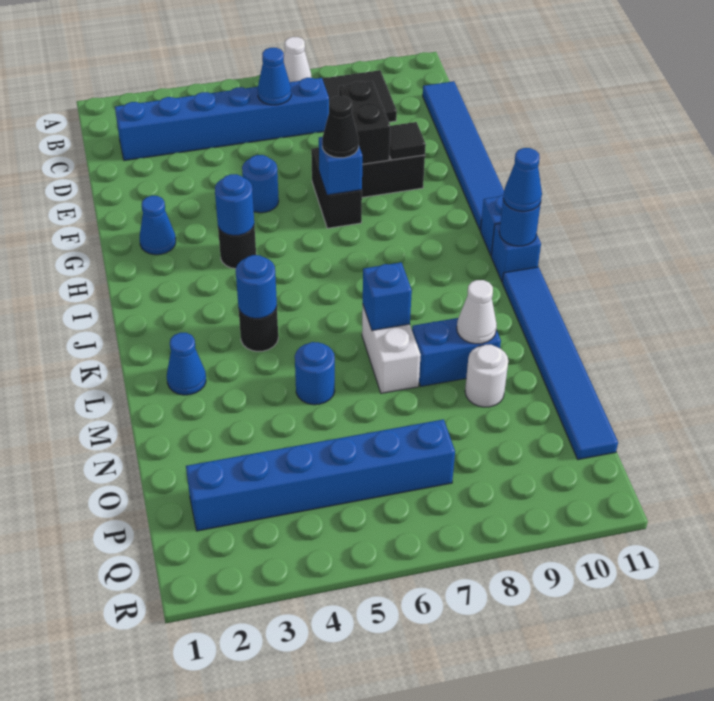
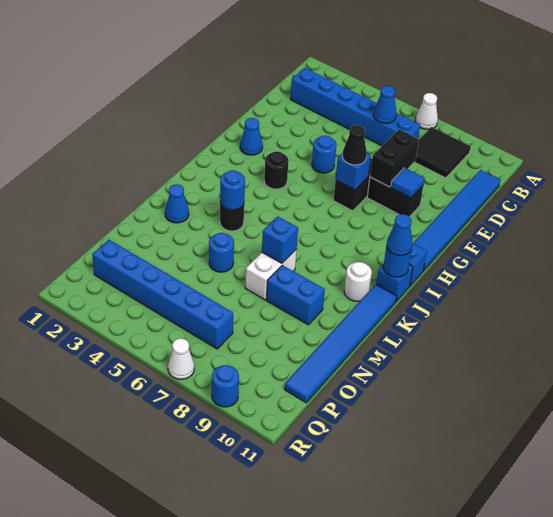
black 1x1 tile [389,122,426,160] -> blue 1x1 tile [391,168,425,198]
blue 1x1 round brick [215,174,254,236] -> blue 1x1 round brick moved to [212,365,239,407]
white 1x1 cone [457,280,497,344] -> white 1x1 cone moved to [168,338,194,380]
white 1x1 round brick [465,345,508,407] -> white 1x1 round brick moved to [344,262,372,301]

